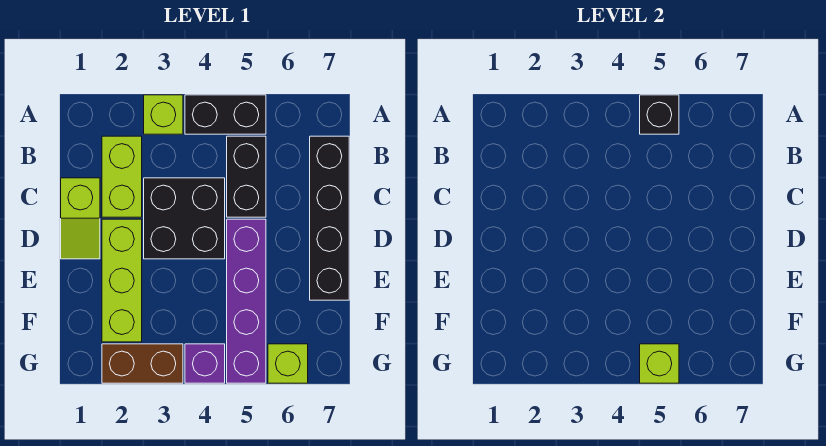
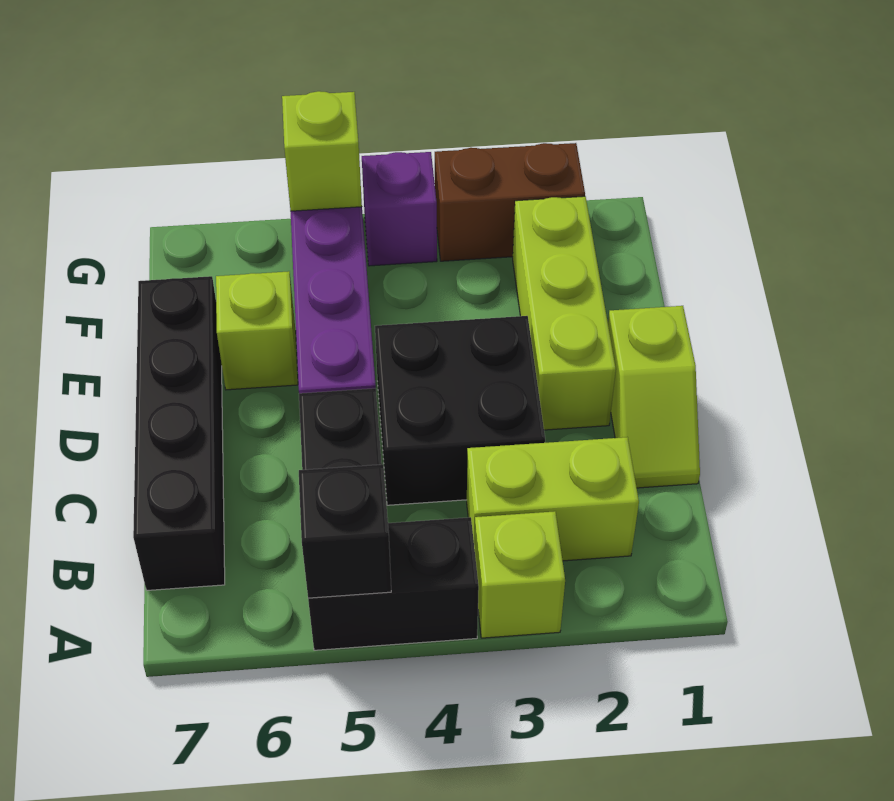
lime 1x2 brick [102,136,142,217] -> lime 1x2 brick turned to [467,437,639,561]
lime 1x2 slope [61,178,100,259] -> lime 1x2 slope turned to [608,306,700,488]
lime 1x1 brick [268,344,308,383] -> lime 1x1 brick moved to [216,271,298,390]

